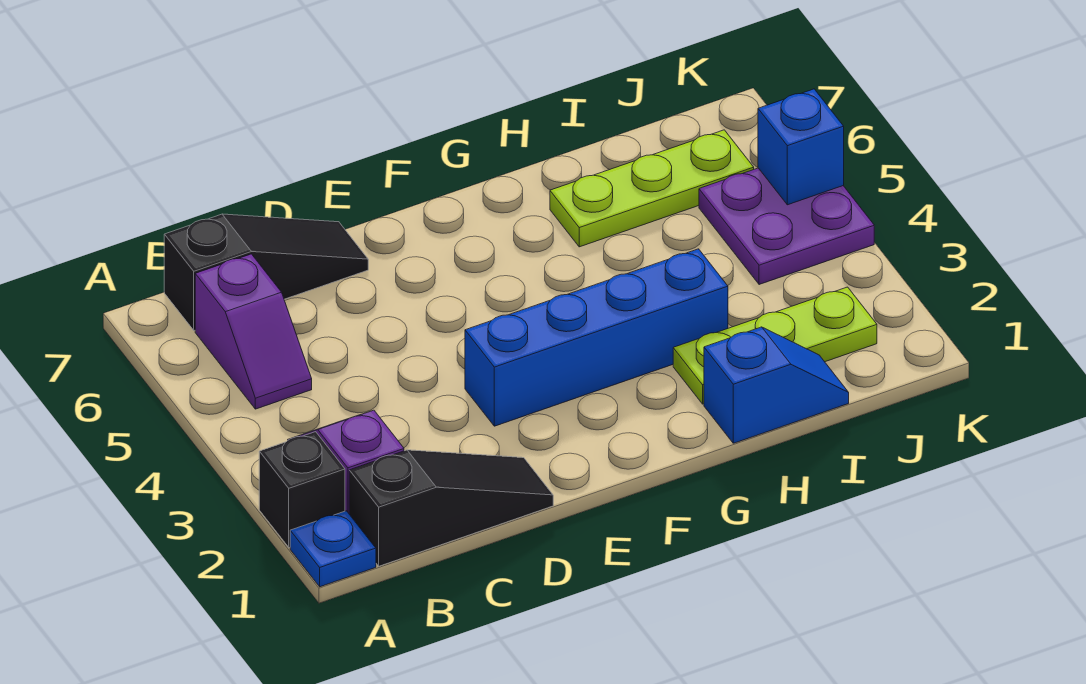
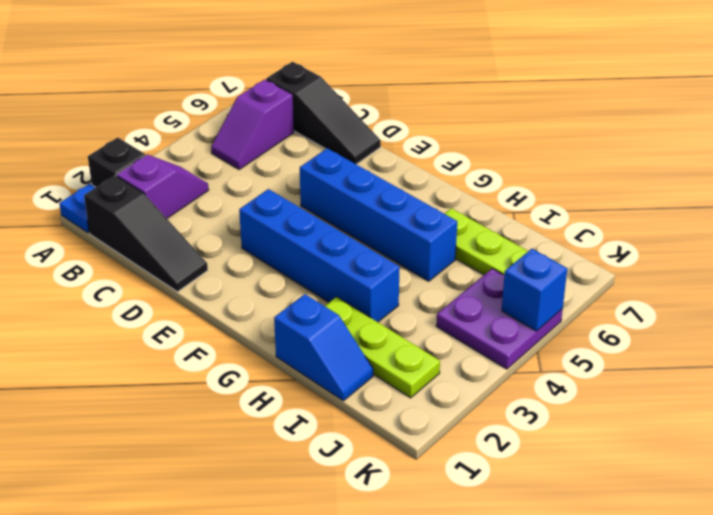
none -> blue 1x4 brick [300,148,457,281]

